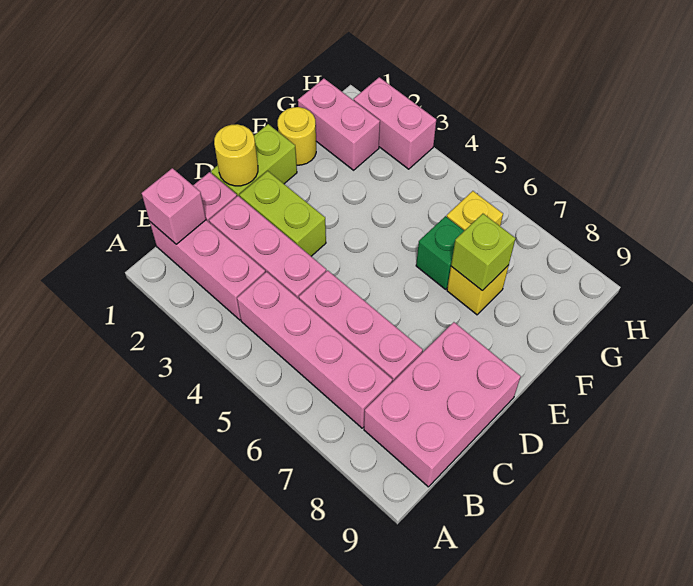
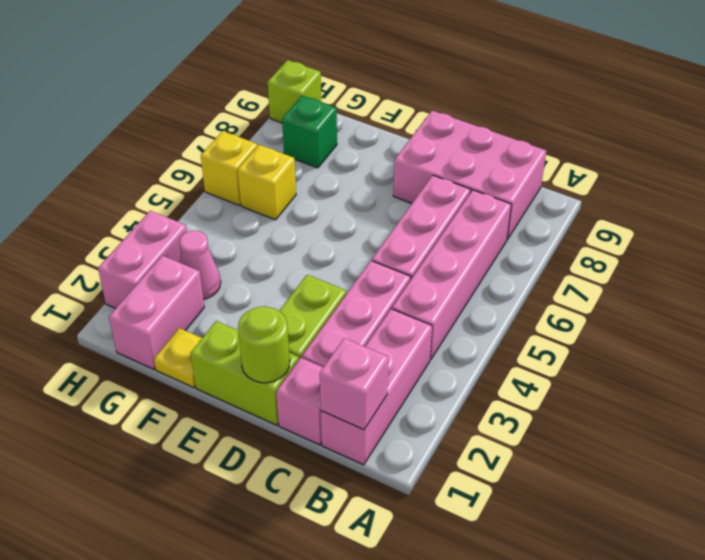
yellow 1x1 round brick [214,124,258,186] -> lime 1x1 round brick [238,307,290,383]
yellow 1x1 round brick [278,107,316,165] -> yellow 1x1 plate [154,328,202,388]
green 1x1 brick [416,216,464,289] -> green 1x1 brick moved to [282,96,337,168]
yellow 1x1 brick [447,265,509,315] -> yellow 1x1 brick moved to [201,131,257,205]
lime 1x1 brick [451,214,515,291] -> lime 1x1 brick moved to [268,60,321,123]
none -> pink 1x1 cone [180,231,221,299]

